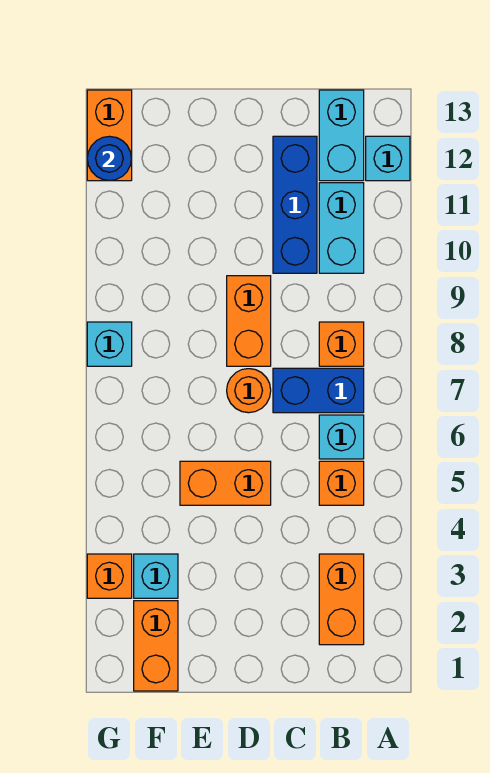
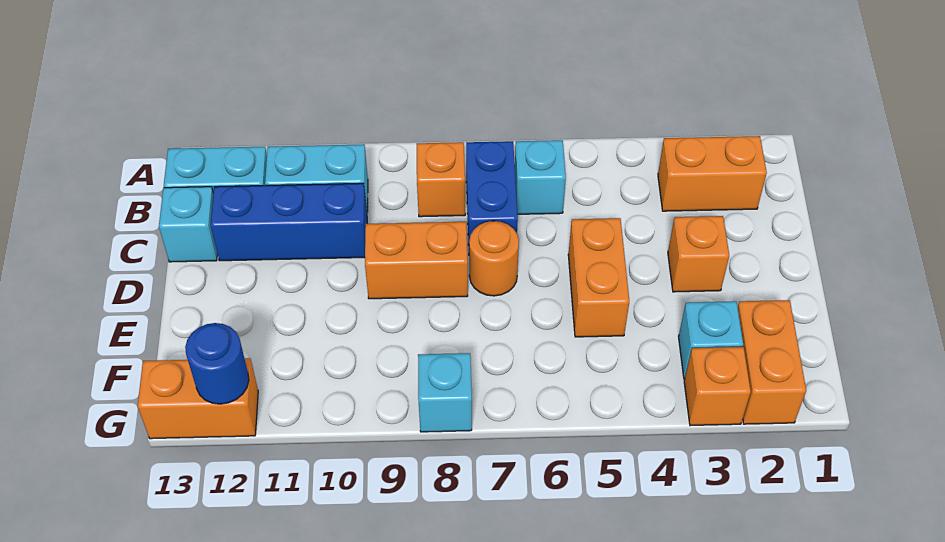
cyan 1x1 brick [366,136,410,181] -> cyan 1x1 brick moved to [159,187,217,262]
orange 1x1 brick [319,461,364,505] -> orange 1x1 brick moved to [668,216,729,292]
orange 1x2 brick [134,601,178,691] -> orange 1x2 brick turned to [738,300,806,424]

